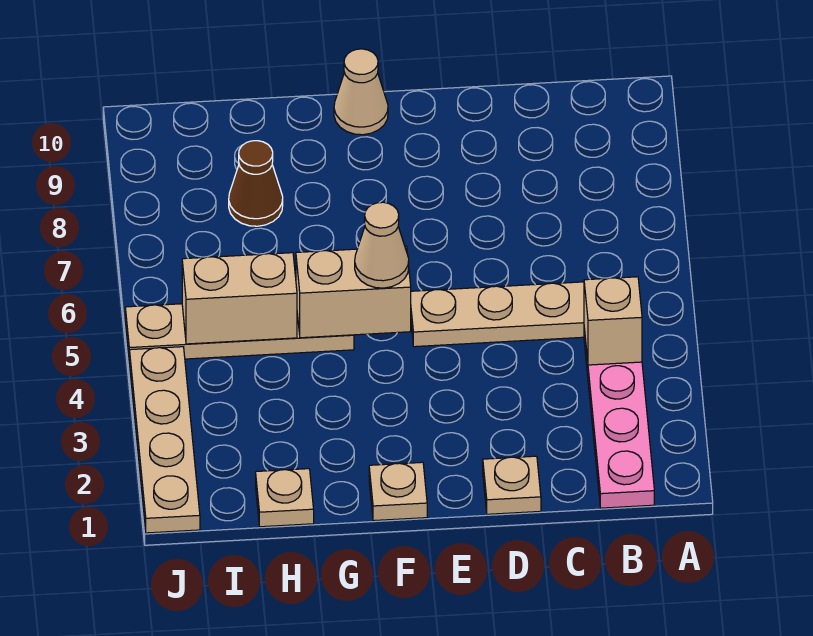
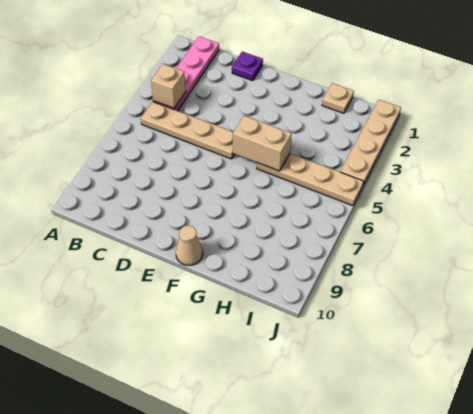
tan 1x1 plate [483,456,541,514] -> purple 1x1 plate [232,52,263,81]
tan 1x1 plate [369,462,427,521] -> none
tan 1x1 cone [355,202,409,288] -> none
tan 1x2 brick [182,253,297,344] -> none
brown 1x1 cone [229,141,283,226] -> none

